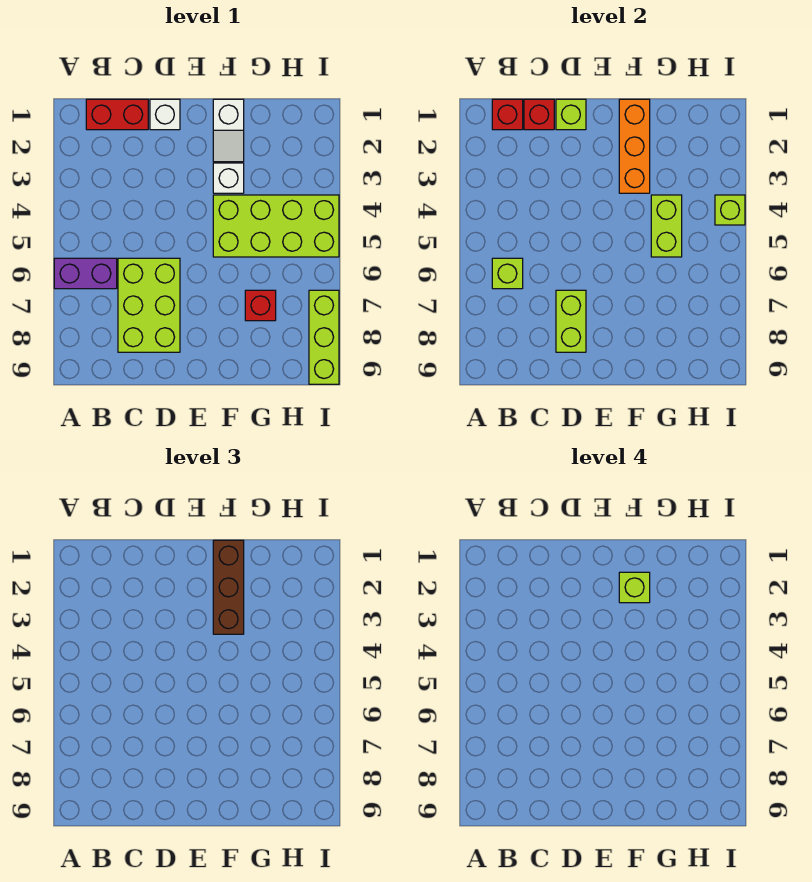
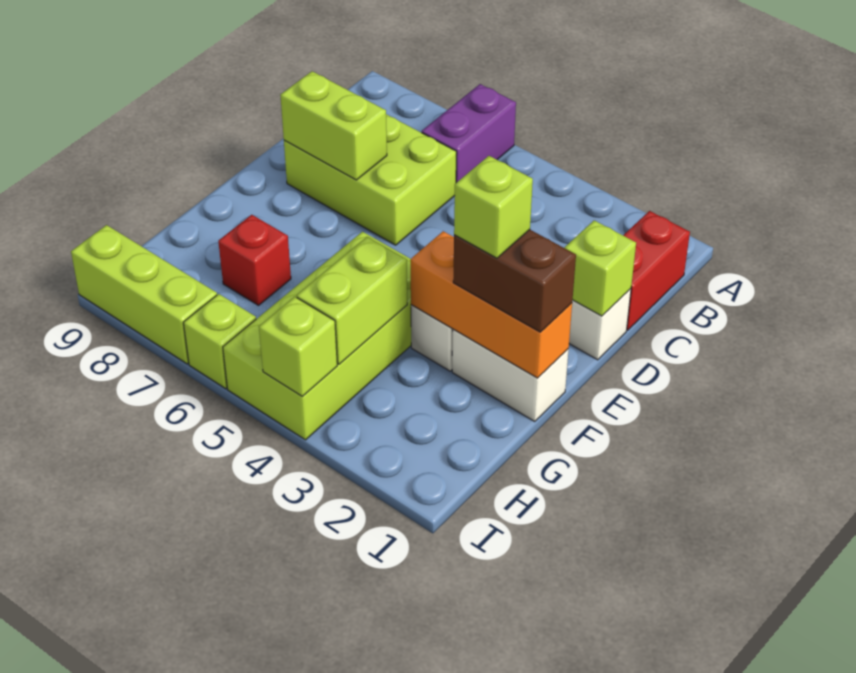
red 1x1 brick [492,99,523,130] -> none
lime 1x1 brick [492,258,523,289] -> lime 1x1 brick moved to [183,294,256,389]
red 1x1 brick [524,99,554,130] -> none
white 1x2 slope [213,99,244,162] -> white 1x2 brick [452,329,569,422]
brown 1x3 brick [213,540,244,634] -> brown 1x2 brick [453,230,576,332]
lime 1x2 brick [651,195,682,257] -> lime 1x2 brick turned to [297,237,407,364]

